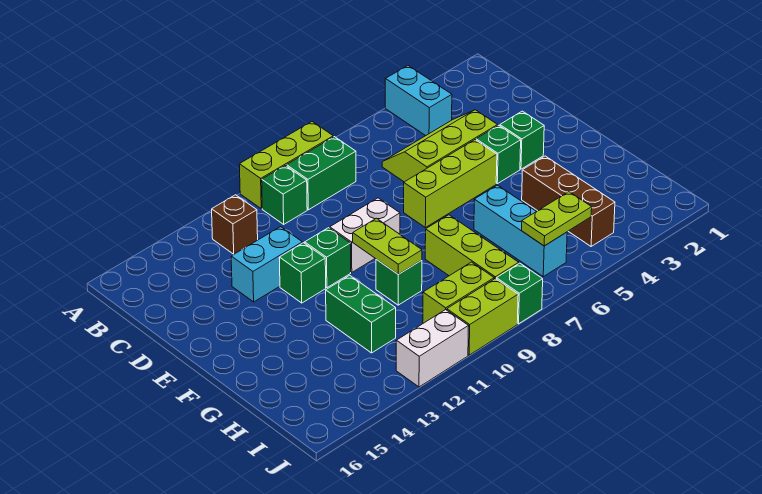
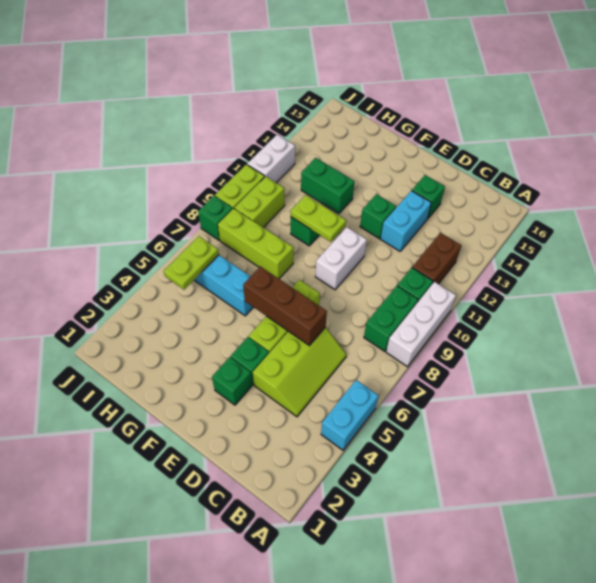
cyan 1x2 brick [385,66,452,136] -> cyan 1x2 brick turned to [321,380,379,450]
lime 1x3 brick [239,122,333,209] -> white 1x3 brick [386,282,456,367]
brown 1x1 brick [212,195,258,254] -> brown 1x2 brick [412,233,461,284]
green 1x1 brick [305,228,351,288] -> green 1x1 brick moved to [412,175,445,219]
brown 1x3 brick [522,156,615,246] -> brown 1x3 brick moved to [243,266,327,346]

